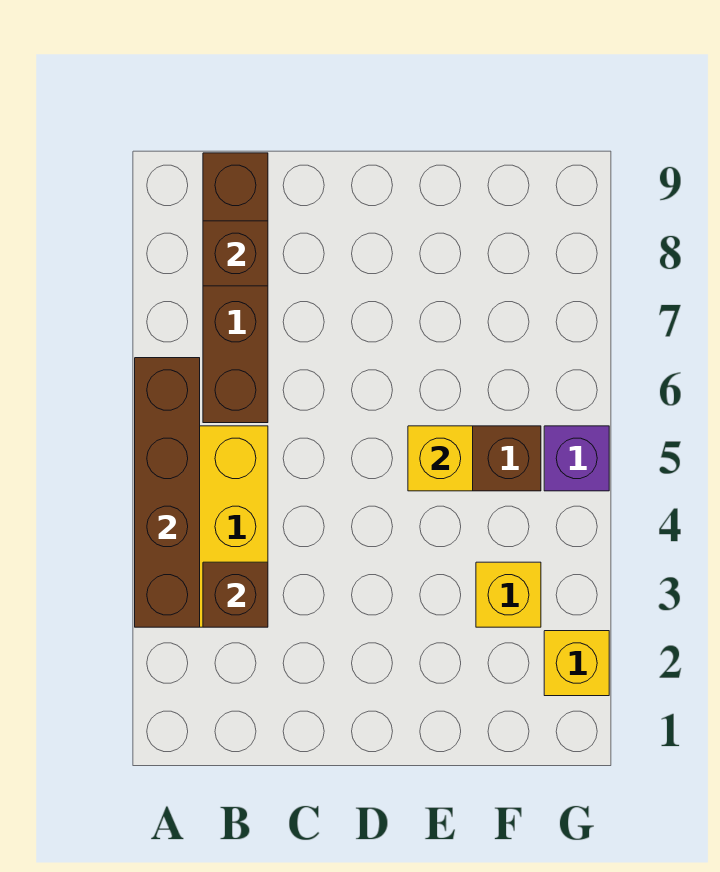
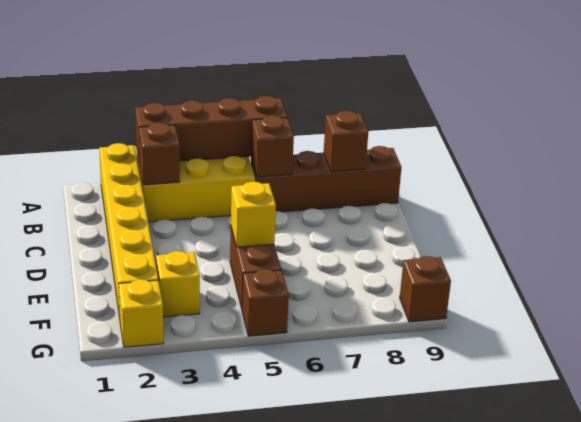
none -> yellow 1x6 brick [99,143,158,317]
none -> brown 1x1 brick [251,115,294,177]
purple 1x1 brick [544,426,609,491] -> brown 1x1 brick [242,269,289,336]
none -> brown 1x1 brick [400,256,451,322]

